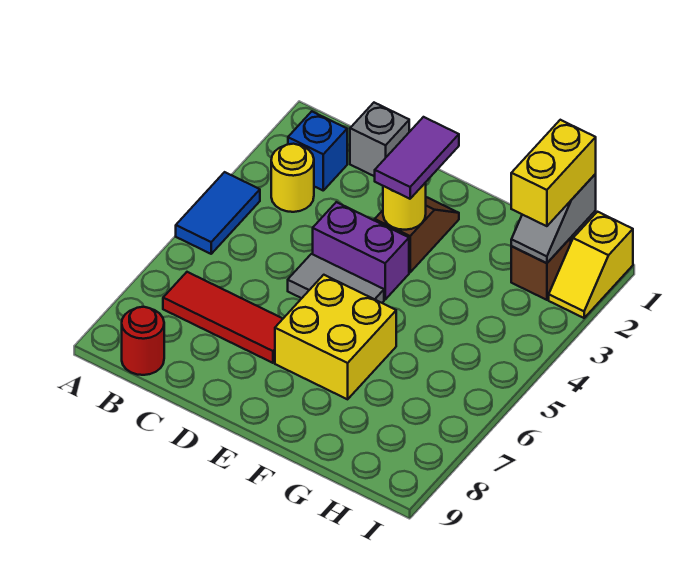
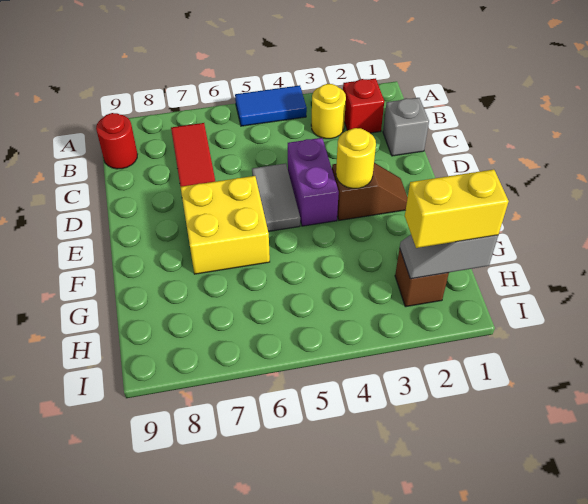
blue 1x1 brick [288,111,347,190] -> red 1x1 brick [343,78,384,133]
purple 1x2 tile [375,117,459,199] -> none
yellow 1x2 slope [549,212,633,318] -> none

